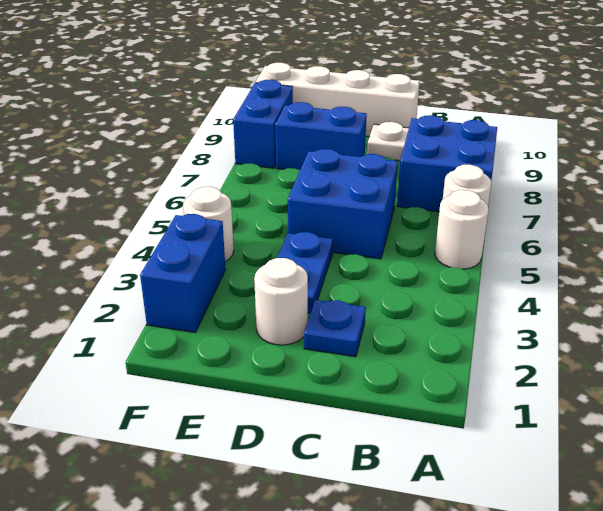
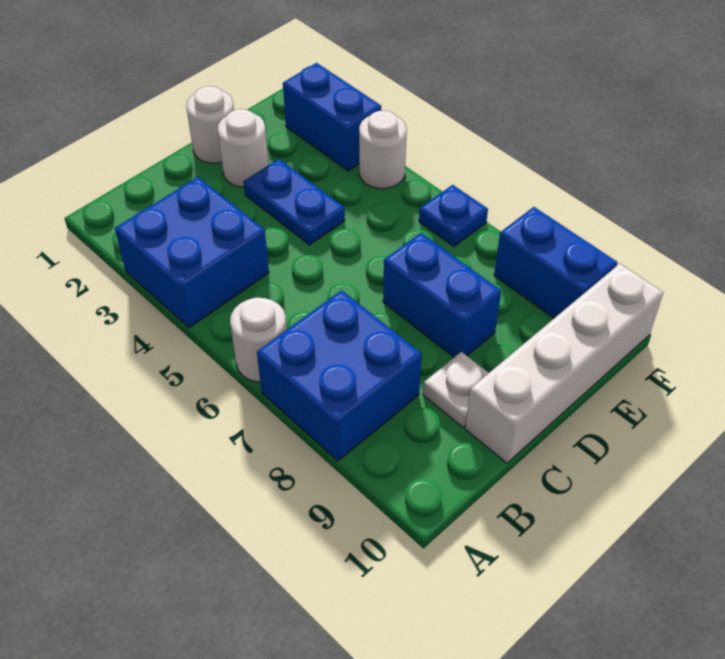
white 1x1 round brick [435,190,489,269] -> white 1x1 round brick moved to [186,86,234,163]
blue 1x1 plate [304,300,366,357] -> blue 1x1 plate moved to [419,185,488,247]
blue 2x2 brick [288,149,398,259] -> blue 2x2 brick moved to [115,177,269,328]
blue 1x2 brick [275,102,367,170] -> blue 1x2 brick turned to [383,233,501,357]

